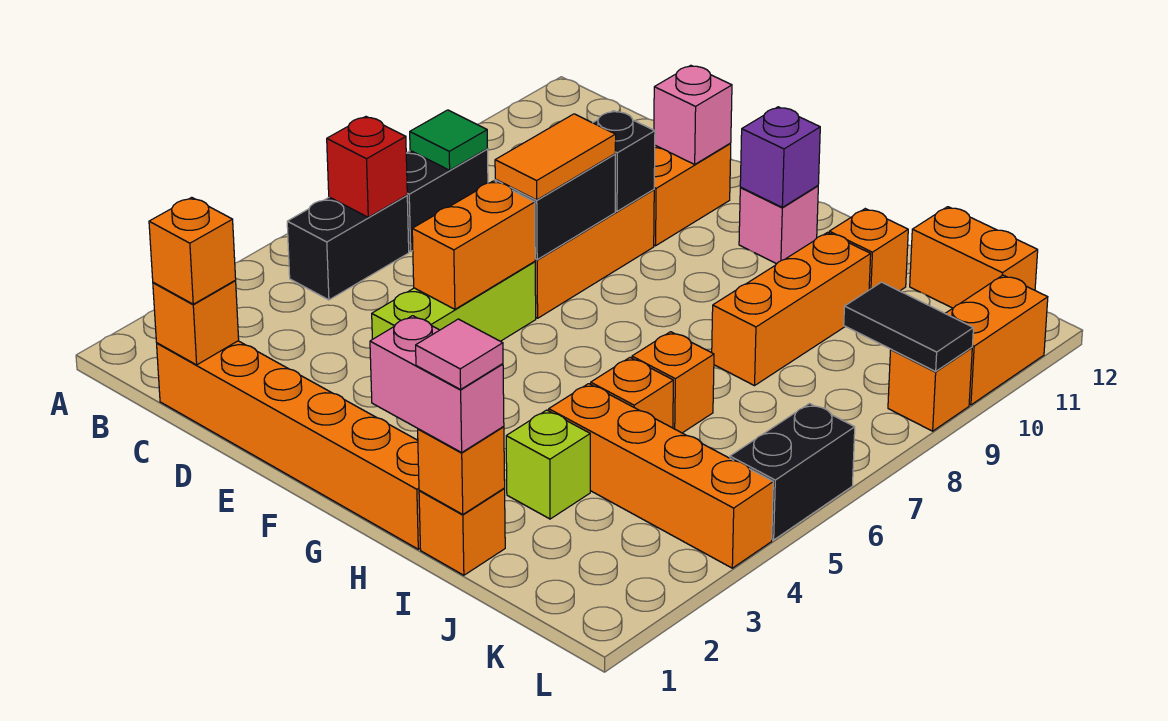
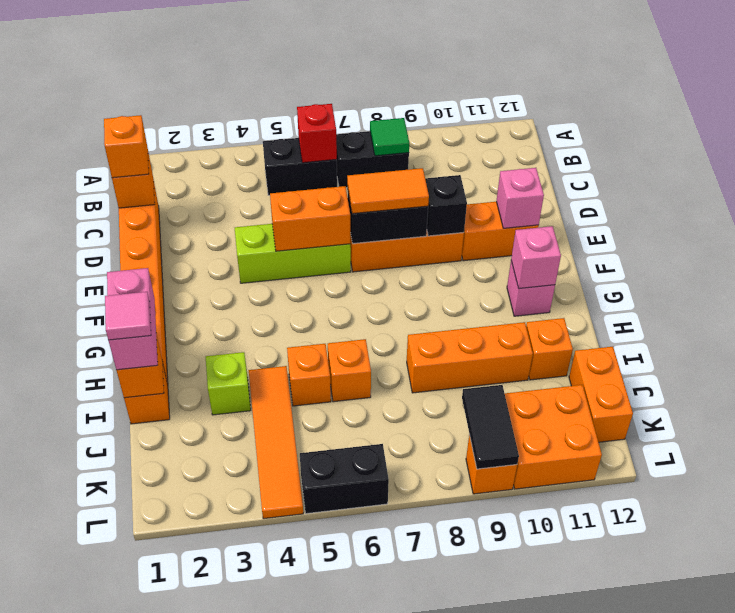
purple 1x1 brick [740,107,820,207] -> pink 1x1 brick [511,226,561,289]
orange 1x4 brick [549,384,773,568] -> orange 1x4 tile [249,366,303,519]
orange 1x2 brick [945,275,1048,405] -> orange 2x2 brick [505,385,602,489]

